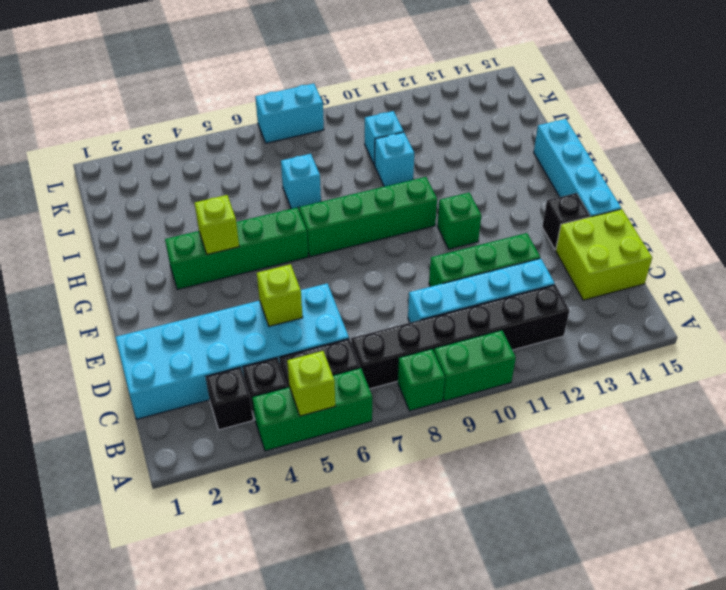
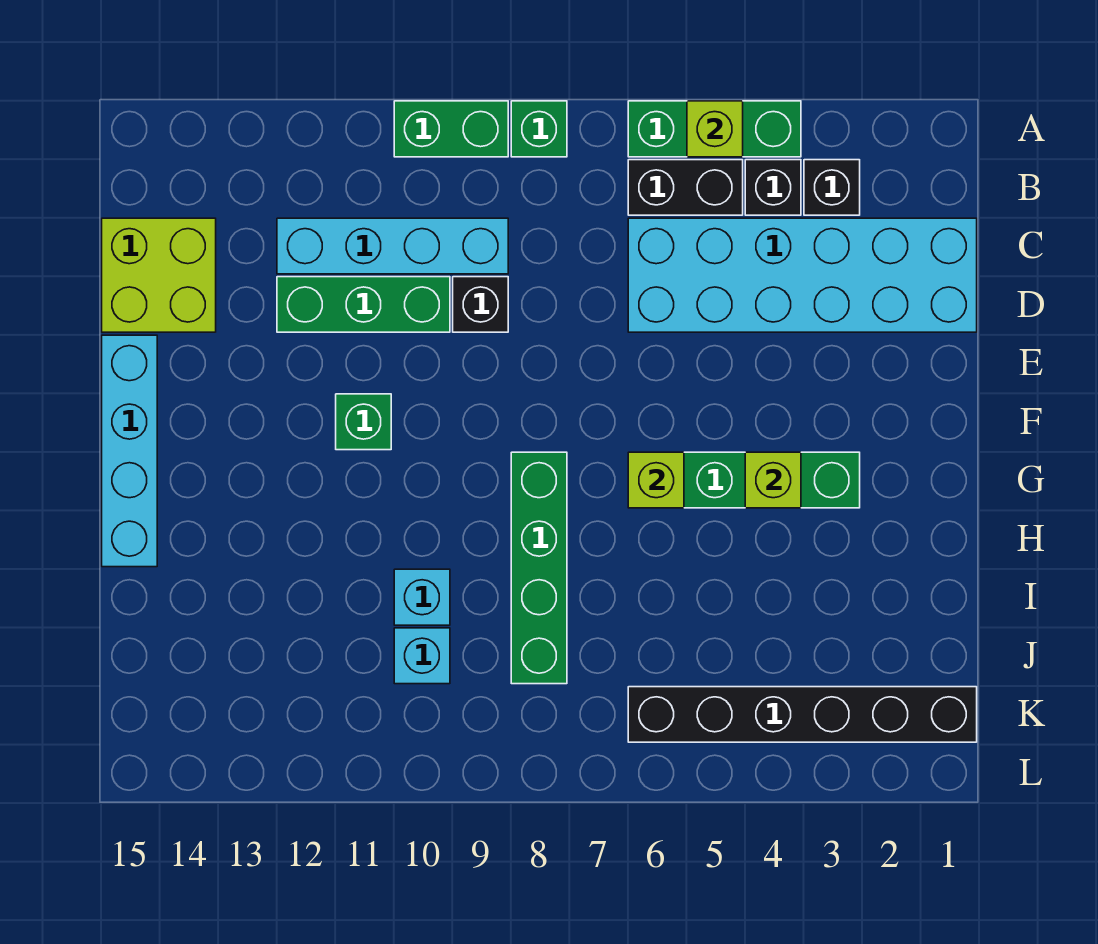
black 1x6 brick [351,285,569,389] -> black 1x6 brick moved to [628,687,977,742]
lime 1x1 brick [257,264,303,326] -> lime 1x1 brick moved to [628,452,684,508]
black 1x1 brick [542,193,590,250] -> black 1x1 brick moved to [453,277,508,332]
green 1x4 brick [299,177,437,257] -> green 1x4 brick turned to [511,452,567,684]
cyan 1x1 brick [281,154,321,209] -> none
cyan 1x2 brick [255,84,324,143] -> none

